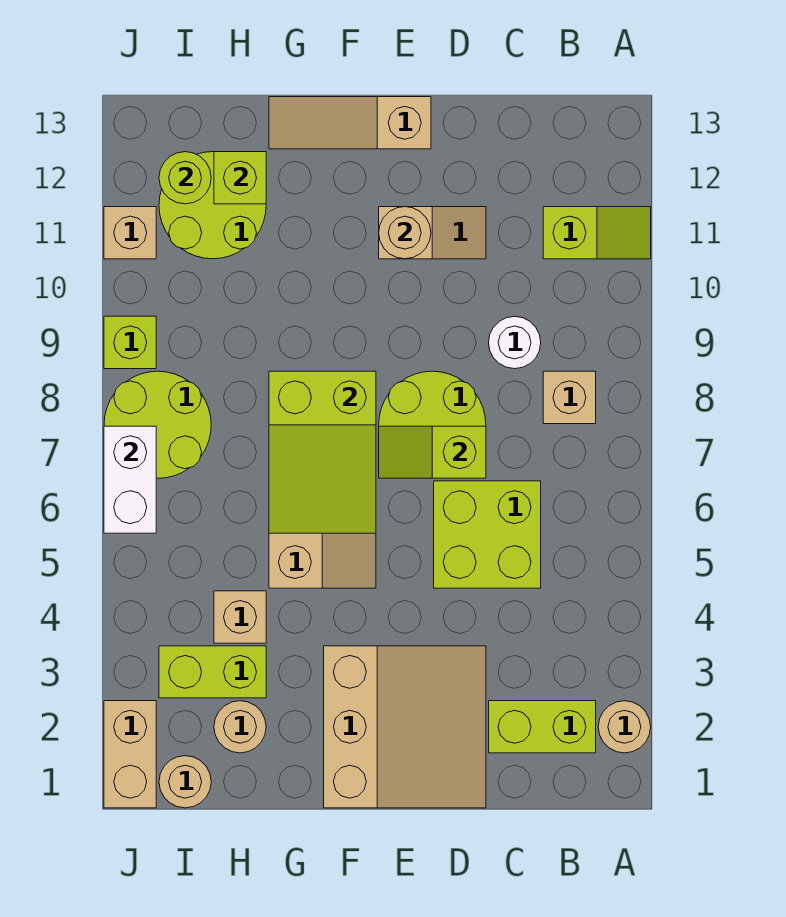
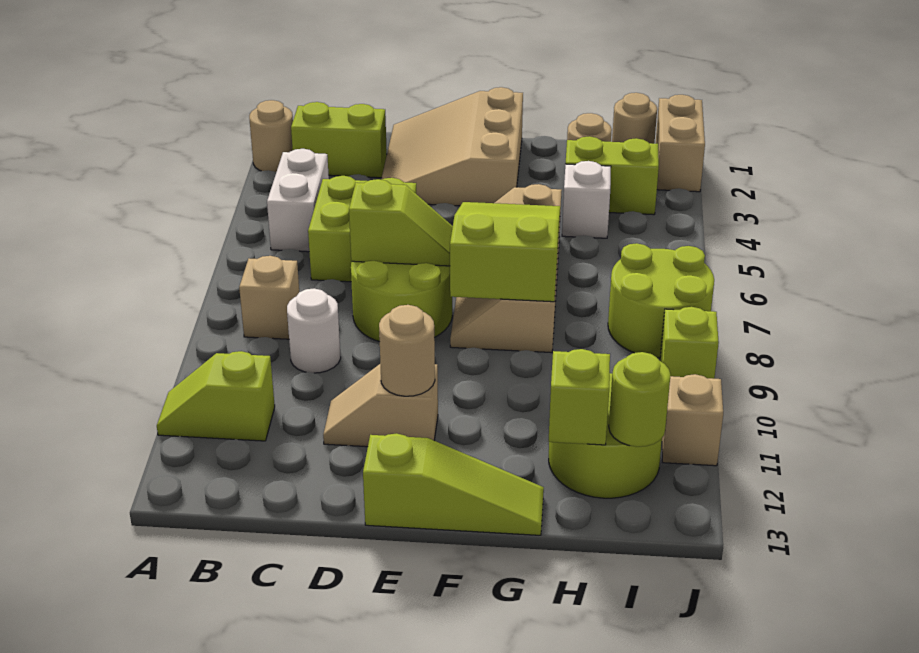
tan 1x3 slope [269,97,431,149] -> lime 1x3 slope [363,433,544,535]
tan 1x1 brick [214,591,266,643] -> white 1x1 brick [562,161,611,238]
white 1x2 brick [104,426,156,533] -> white 1x2 brick moved to [267,149,329,252]

